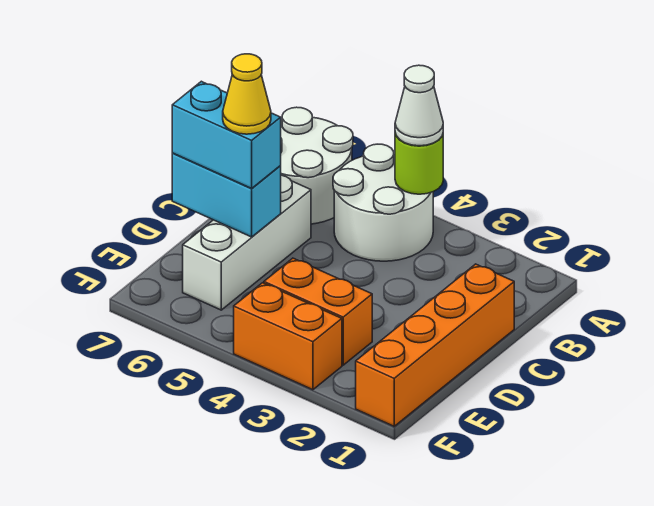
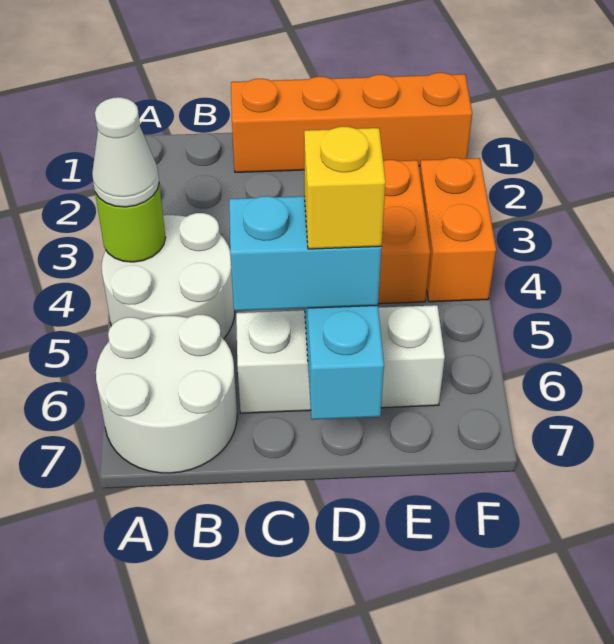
cyan 1x2 brick [172,81,281,188] -> cyan 1x2 brick turned to [229,196,382,311]
yellow 1x1 cone [223,54,271,134] -> yellow 1x1 brick [304,127,386,249]

